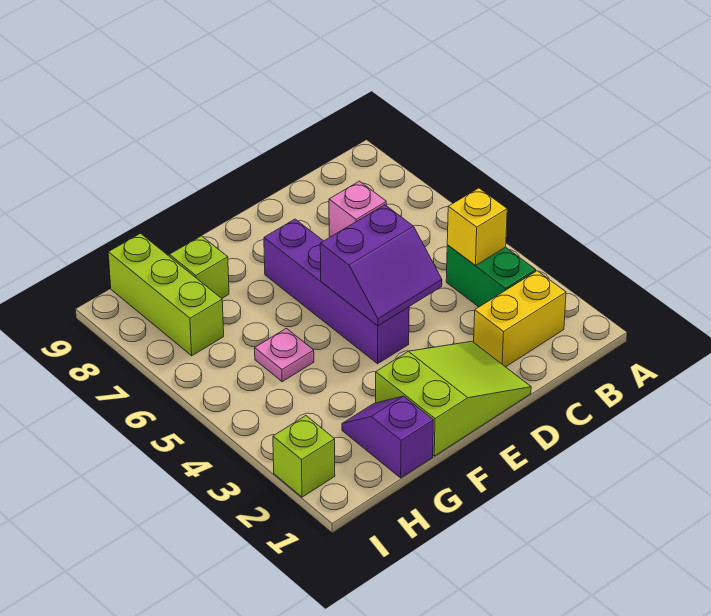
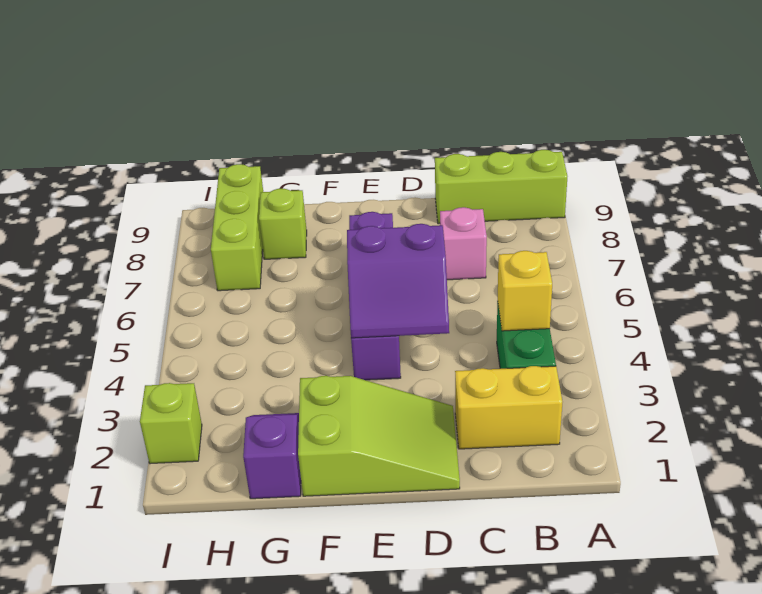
none -> lime 1x3 brick [435,150,567,224]
pink 1x1 plate [255,328,314,382] -> none

